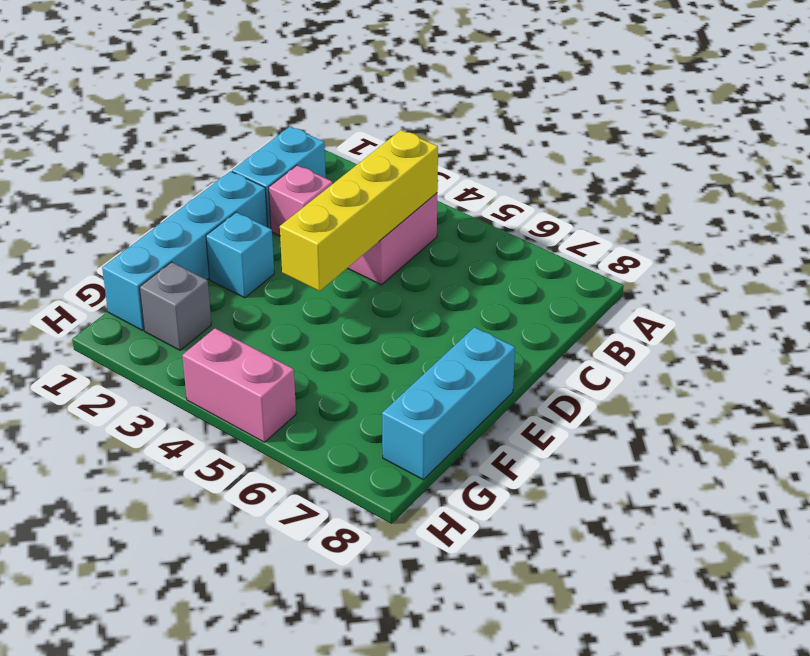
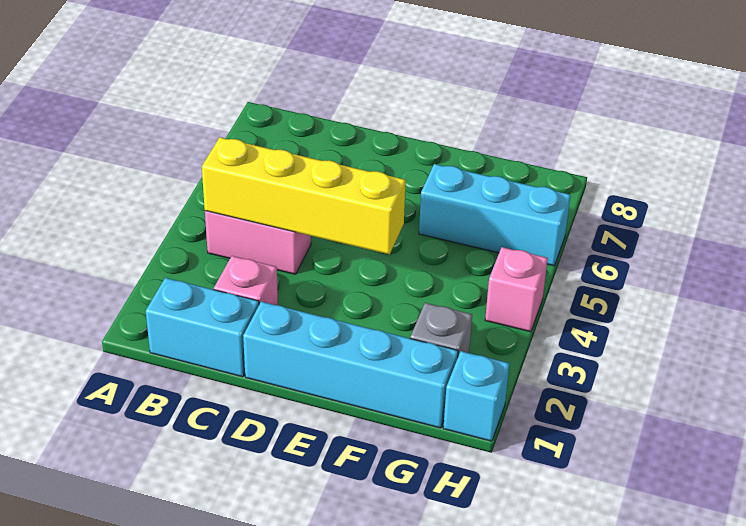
cyan 1x1 brick [206,212,274,298] -> cyan 1x1 brick moved to [443,351,510,441]
cyan 1x3 brick [382,327,515,480] -> cyan 1x3 brick moved to [419,164,571,266]
pink 1x2 brick [182,328,296,442] -> pink 1x1 brick [485,247,548,332]

